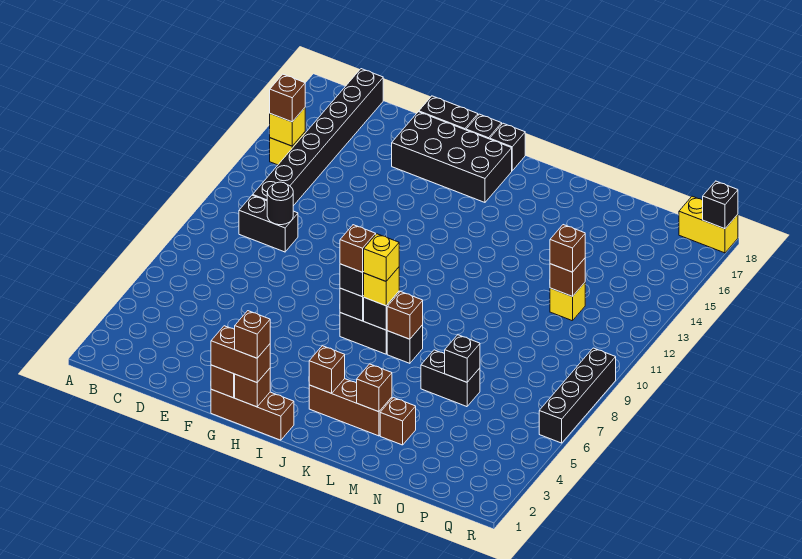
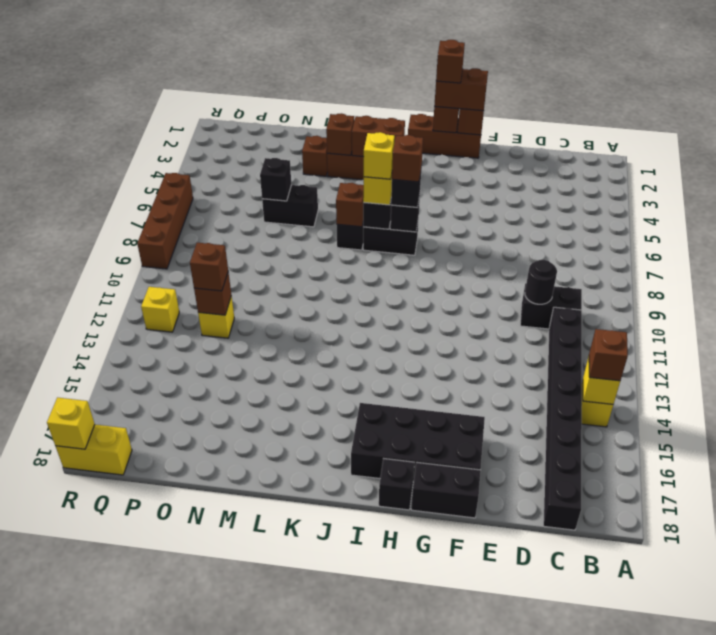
black 1x1 brick [490,123,525,171] -> none
brown 1x1 brick [309,346,345,393] -> brown 1x2 brick [352,116,405,157]
none -> yellow 1x1 brick [141,287,179,332]
black 1x4 brick [539,348,616,443] -> brown 1x4 brick [137,173,193,269]
black 1x1 brick [703,181,738,229] -> yellow 1x1 brick [47,398,95,449]

